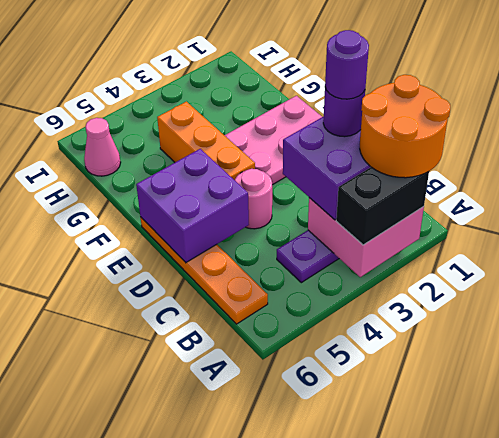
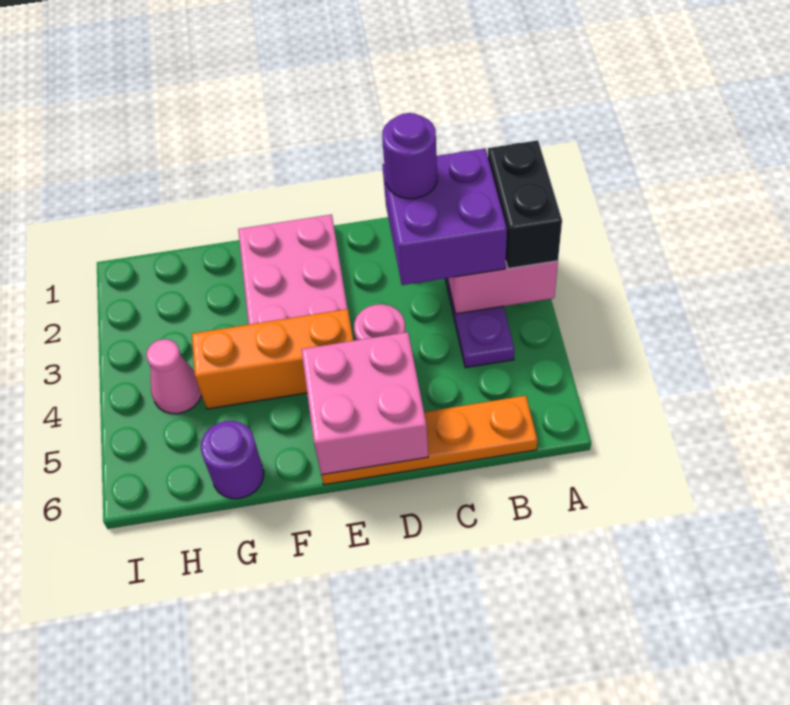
orange 2x2 round brick [360,75,450,178] -> none
purple 1x1 round brick [325,30,369,99] -> purple 1x1 round brick moved to [201,421,264,499]
purple 2x2 brick [136,149,249,262] -> pink 2x2 brick [301,332,428,475]
pink 1x1 cone [84,118,121,176] -> pink 1x1 cone moved to [146,339,202,414]

